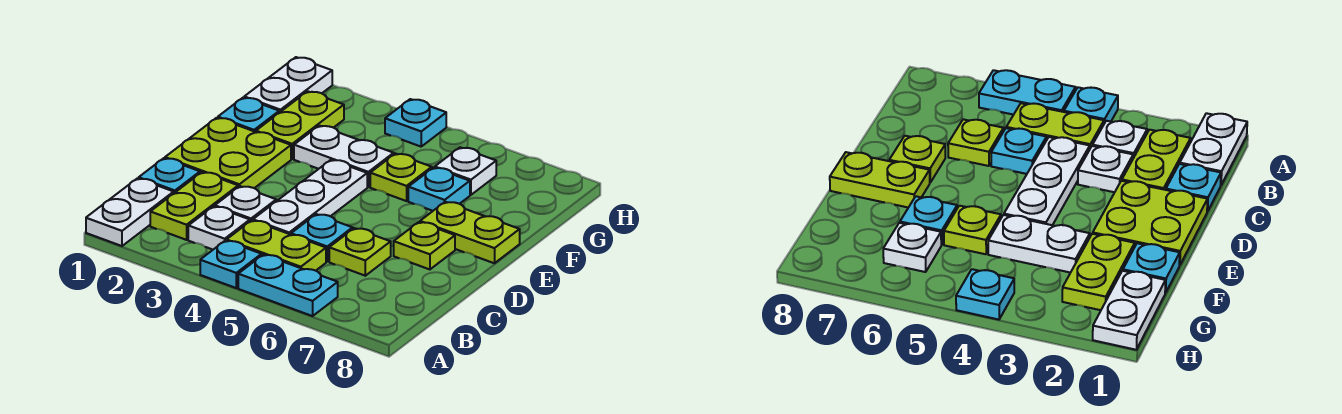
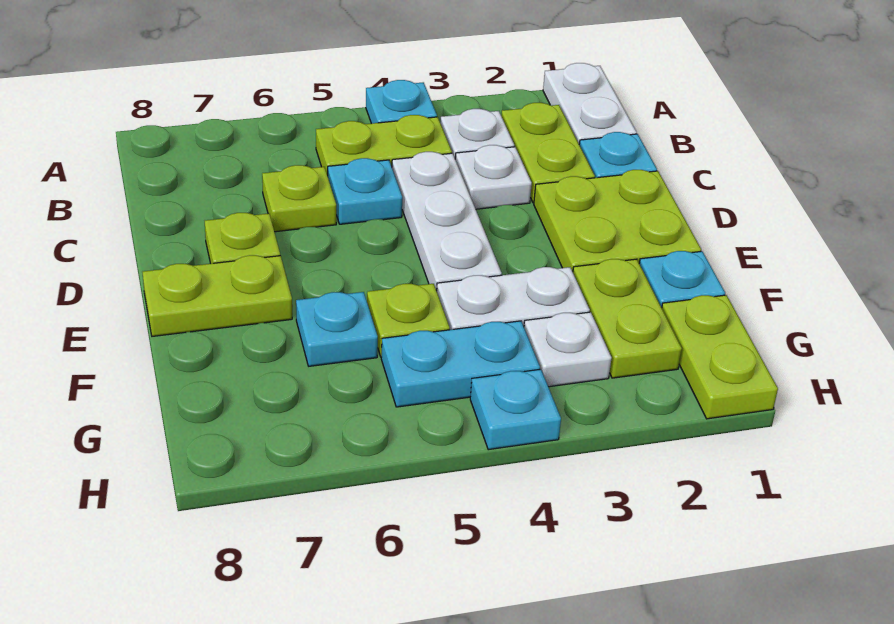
cyan 1x2 plate [238,255,338,316] -> cyan 1x2 plate moved to [381,321,540,407]
white 1x2 plate [244,57,332,113] -> lime 1x2 plate [662,295,778,419]
white 1x1 plate [435,147,496,195] -> white 1x1 plate moved to [524,312,612,387]

